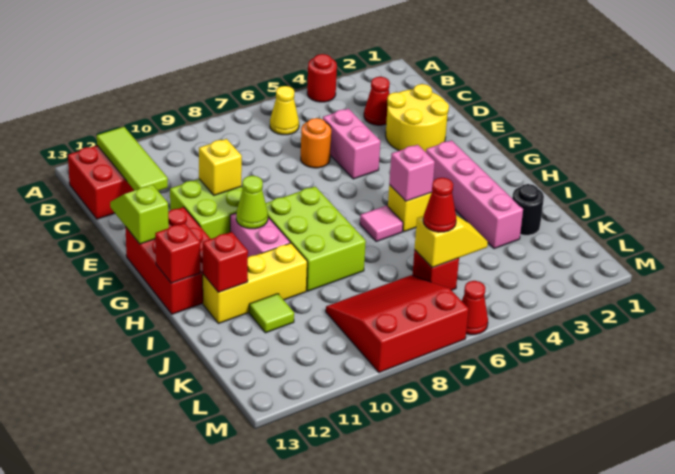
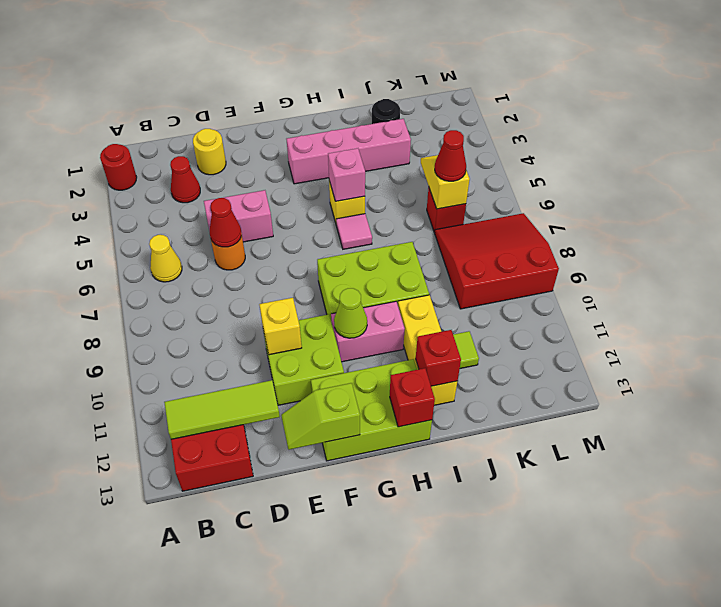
red 1x1 round brick [307,54,337,102] -> red 1x1 round brick moved to [100,144,137,190]
yellow 2x2 round brick [386,84,449,152] -> yellow 1x1 round brick [193,129,226,175]
red 2x3 brick [125,207,210,314] -> lime 2x3 brick [311,359,432,461]
red 3x3 slope [326,275,469,373] -> red 3x3 slope turned to [435,213,559,309]
red 1x1 cone [462,281,488,335] -> red 1x1 cone moved to [210,198,241,247]

